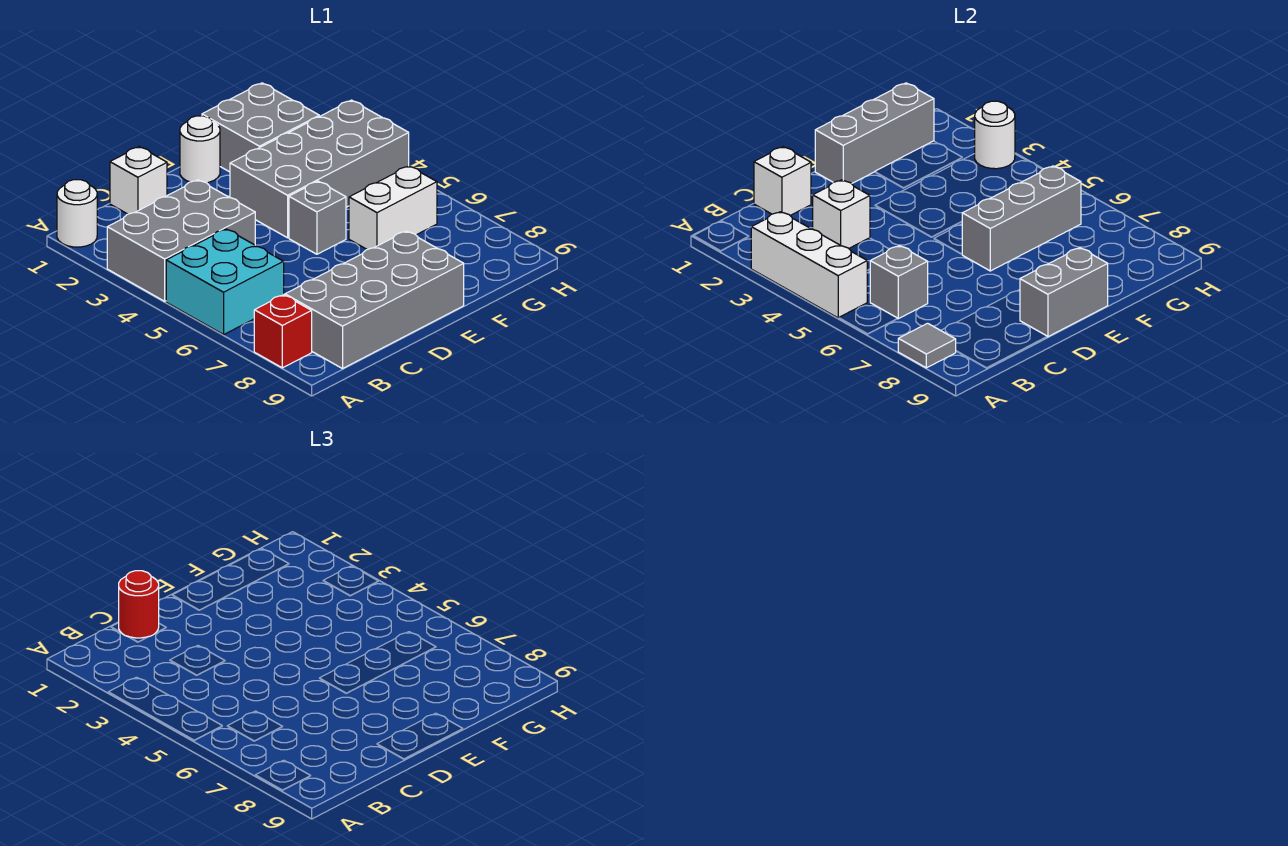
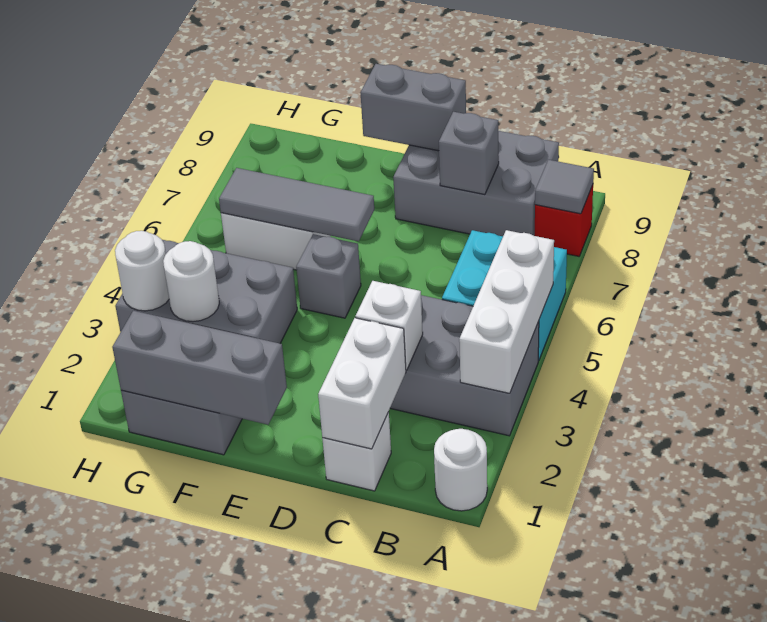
grey 1x1 brick [870,246,928,319] -> grey 1x1 brick moved to [439,112,499,195]
grey 2x4 brick [285,231,464,369] -> grey 2x3 brick [393,131,559,236]
white 1x1 brick [754,147,811,215] -> white 1x2 brick [318,318,406,449]
red 1x1 round brick [119,571,159,638] -> none
white 1x1 round brick [180,116,220,183] -> white 1x1 round brick moved to [163,241,219,322]
grey 2x4 brick [230,100,409,238] -> grey 2x3 brick [115,240,297,343]
grey 1x3 brick [962,166,1081,271] -> grey 1x3 tile [219,168,374,241]

